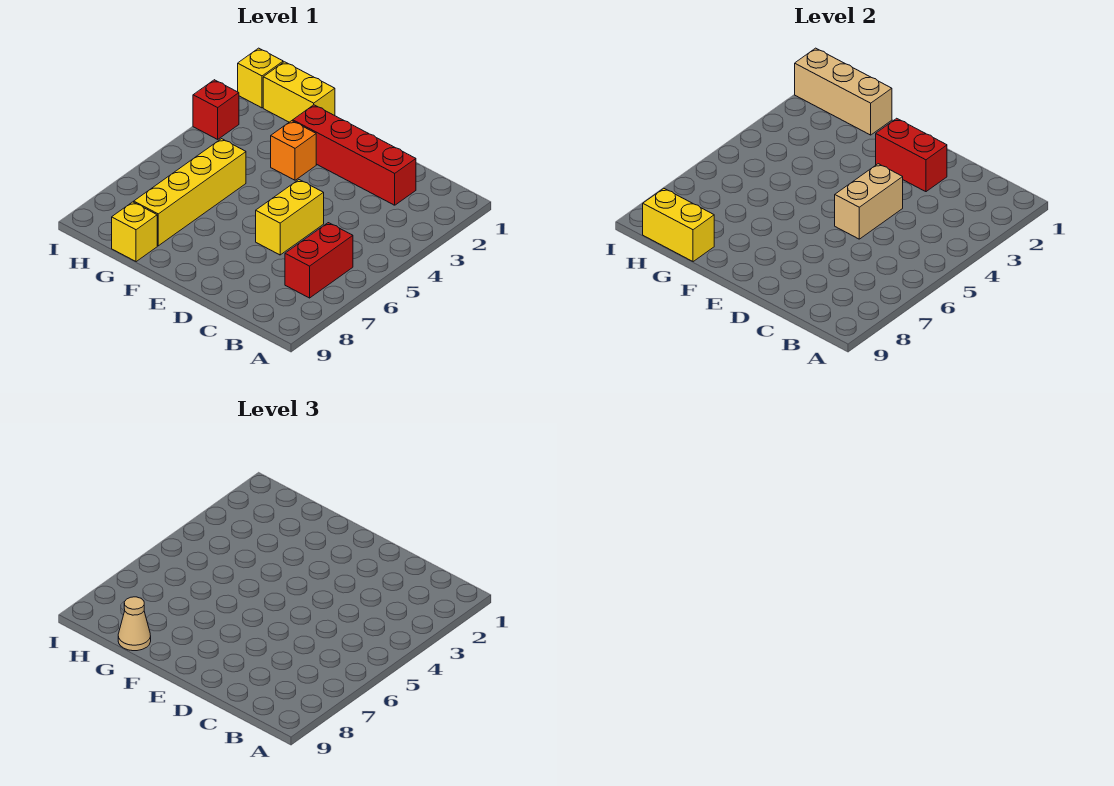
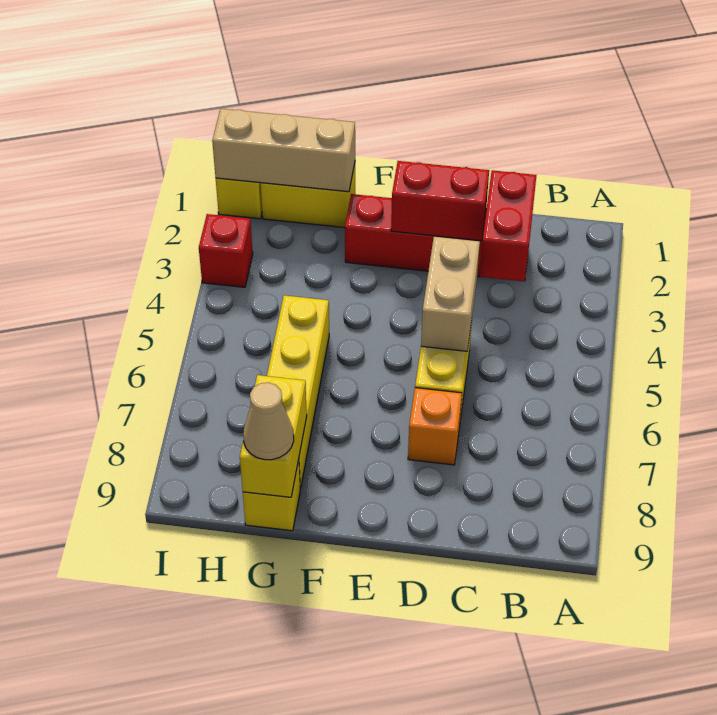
red 1x2 brick [285,223,353,298] -> red 1x2 brick moved to [480,170,536,282]
orange 1x1 brick [271,121,316,180] -> orange 1x1 brick moved to [408,388,462,465]
yellow 1x2 brick [643,189,714,262] -> yellow 1x2 brick turned to [240,375,307,497]

